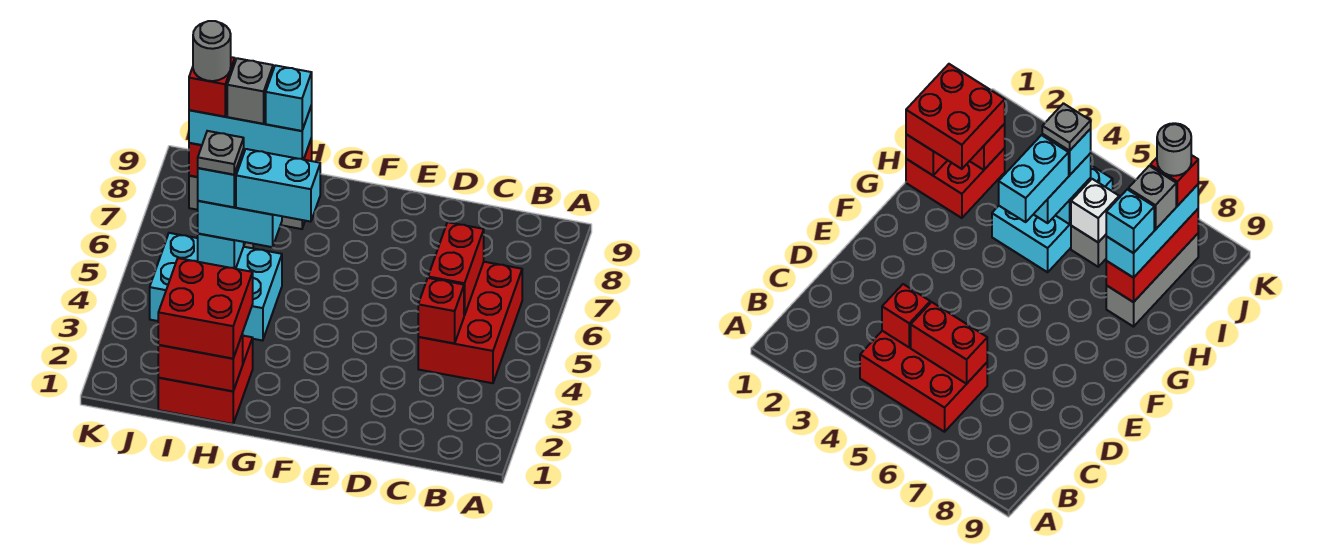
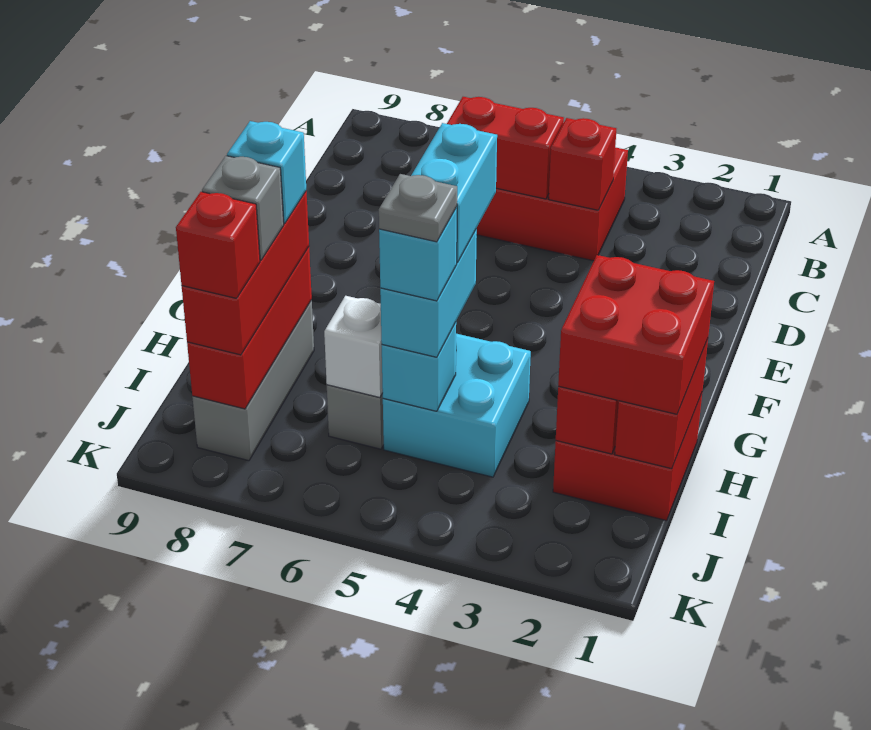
cyan 2x3 brick [150,233,282,341] -> cyan 2x2 brick [383,334,531,477]
cyan 1x3 brick [189,105,312,160] -> red 1x3 brick [182,191,309,355]
grey 1x1 round brick [193,21,231,81] -> none

